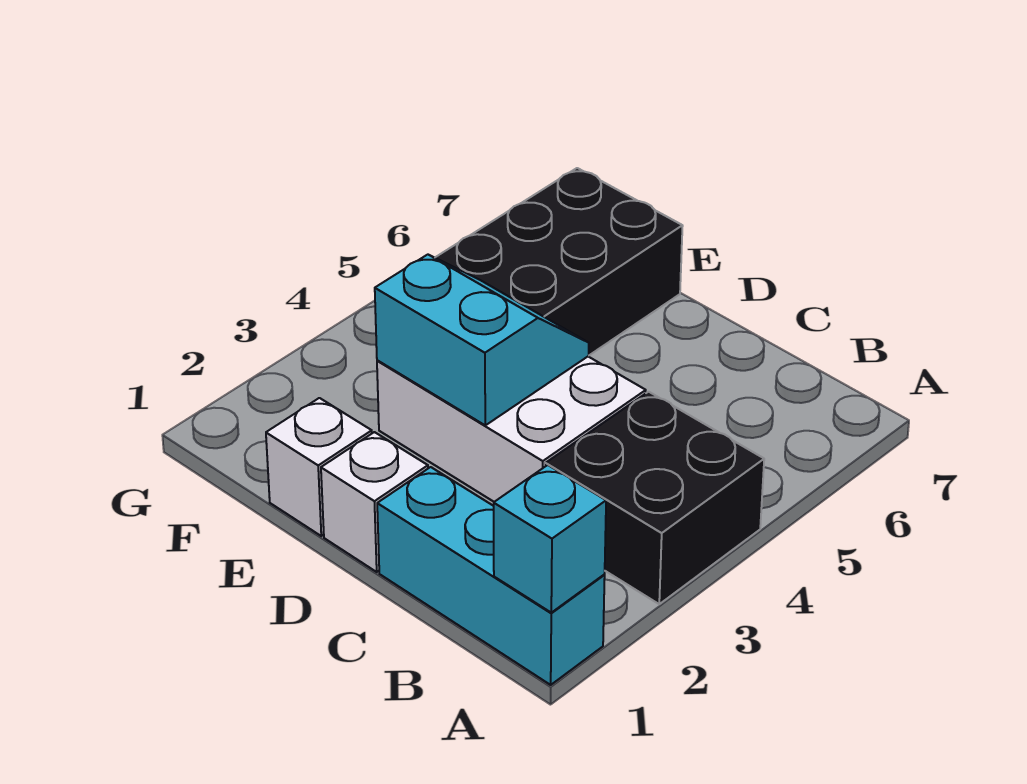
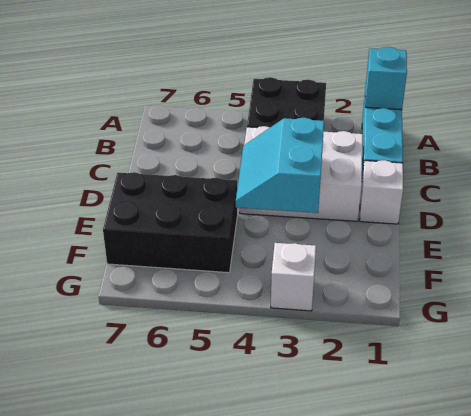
white 2x3 brick [377,357,646,502] -> white 2x3 brick turned to [240,126,363,221]
white 1x1 brick [266,398,372,536] -> white 1x1 brick moved to [271,243,316,311]

